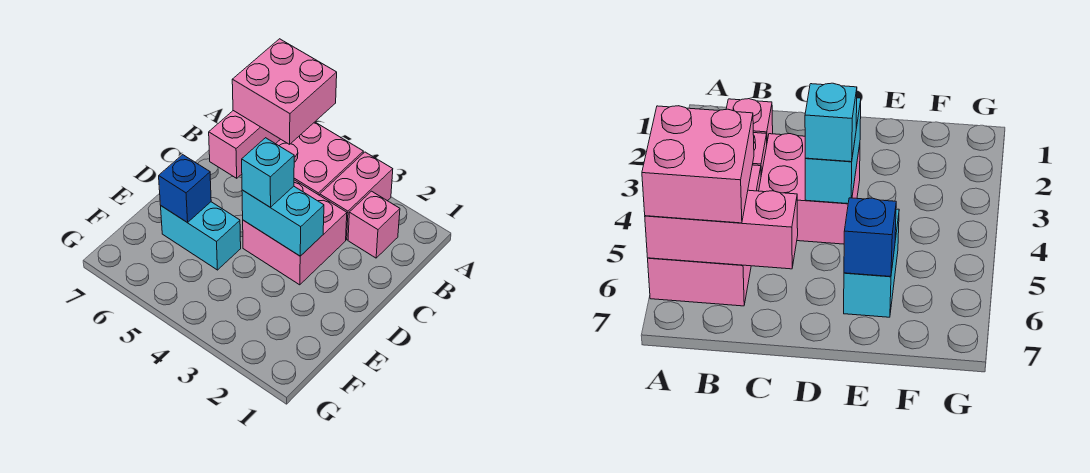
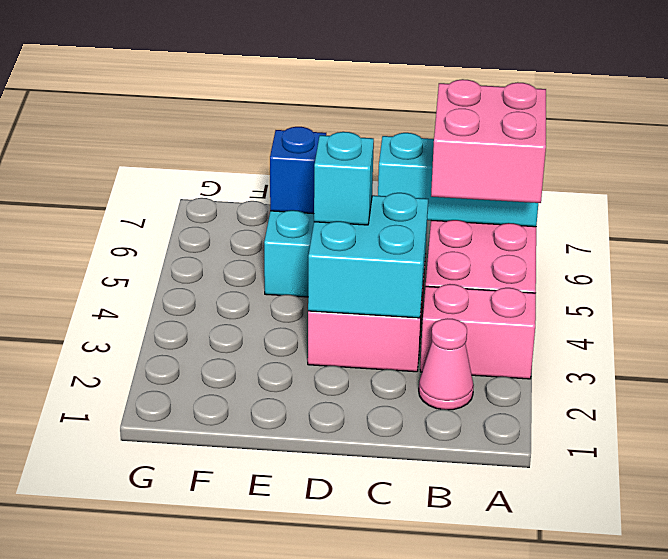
pink 1x3 brick [209,111,280,178] -> cyan 1x3 brick [378,133,538,227]
pink 1x1 brick [348,191,400,258] -> pink 1x1 cone [419,318,474,410]
cyan 1x2 brick [242,186,324,256] -> cyan 2x2 brick [308,193,428,318]

